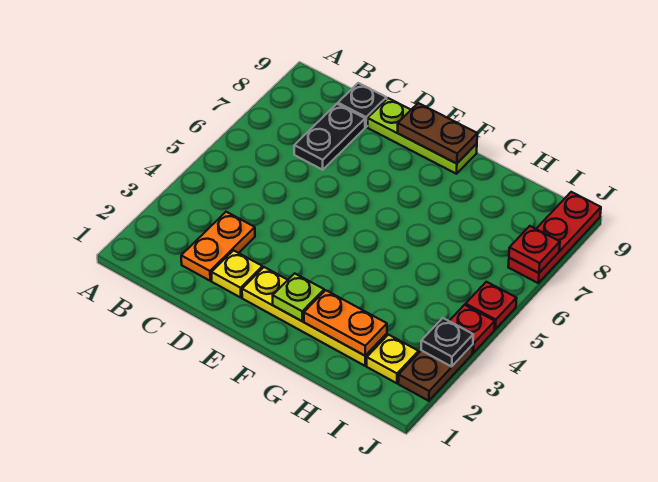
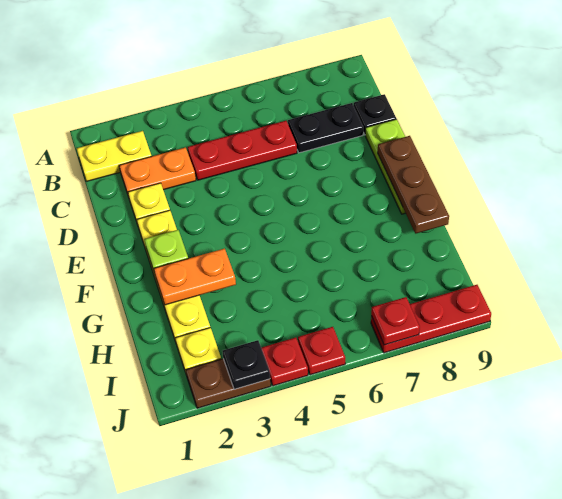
none -> yellow 1x2 plate [77,131,152,181]
none -> red 1x3 plate [188,121,297,180]
brown 1x2 plate [398,103,477,164] -> brown 1x3 plate [378,136,449,234]
orange 1x2 plate [304,290,387,356] -> orange 1x2 plate turned to [154,248,236,305]

